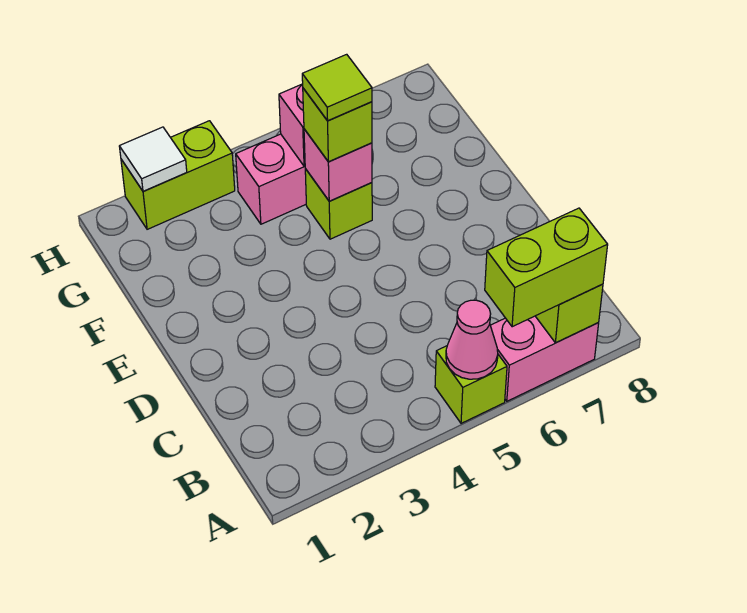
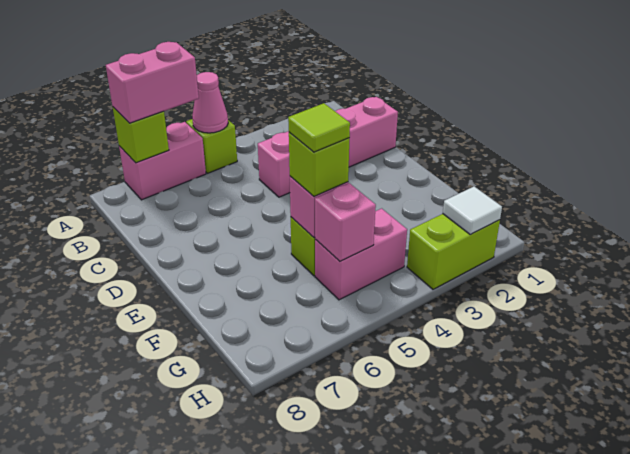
lime 1x2 brick [485,208,608,327] -> pink 1x2 brick [106,42,199,123]
none -> pink 1x4 brick [258,97,398,197]

